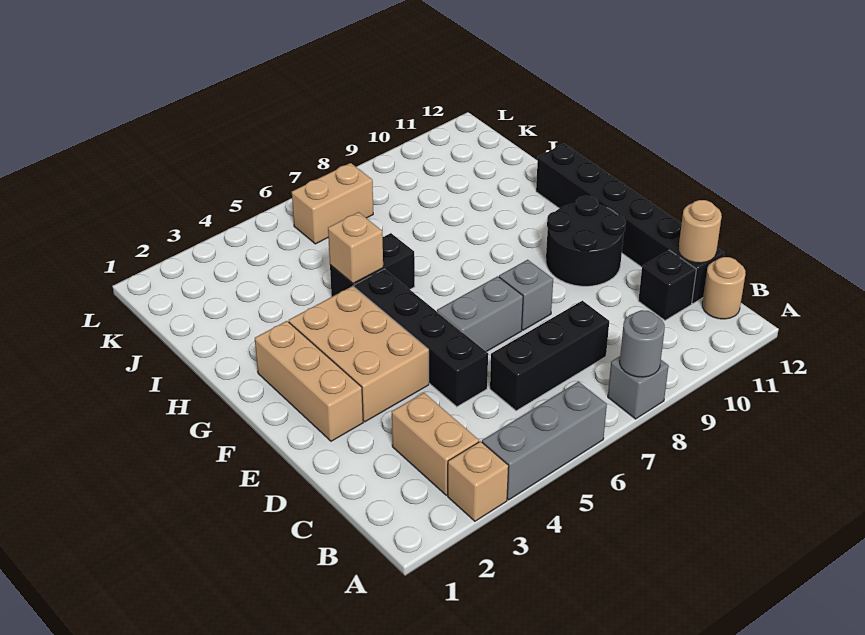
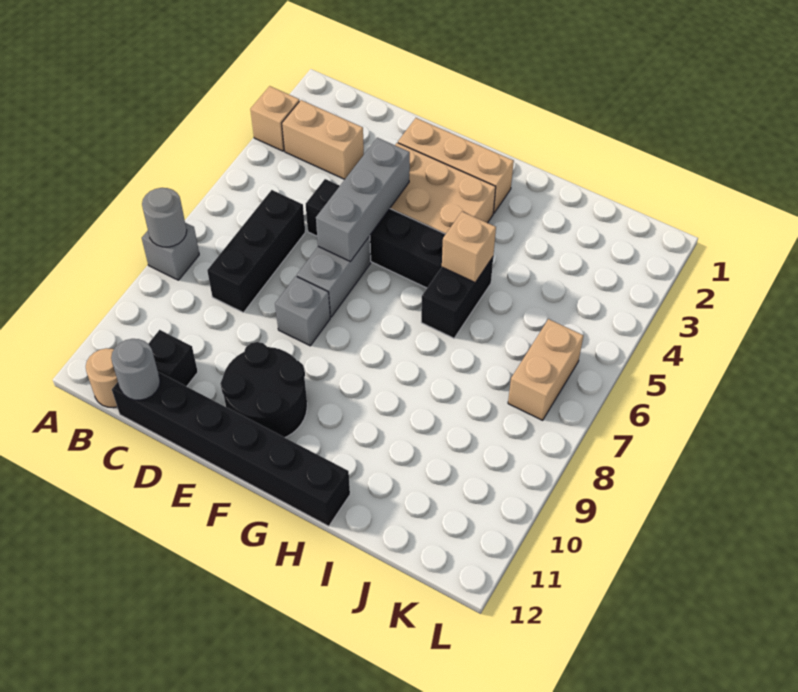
grey 1x3 brick [482,382,607,500] -> grey 1x3 brick moved to [316,138,410,262]
tan 1x1 round brick [679,200,722,263] -> grey 1x1 round brick [111,339,160,400]

